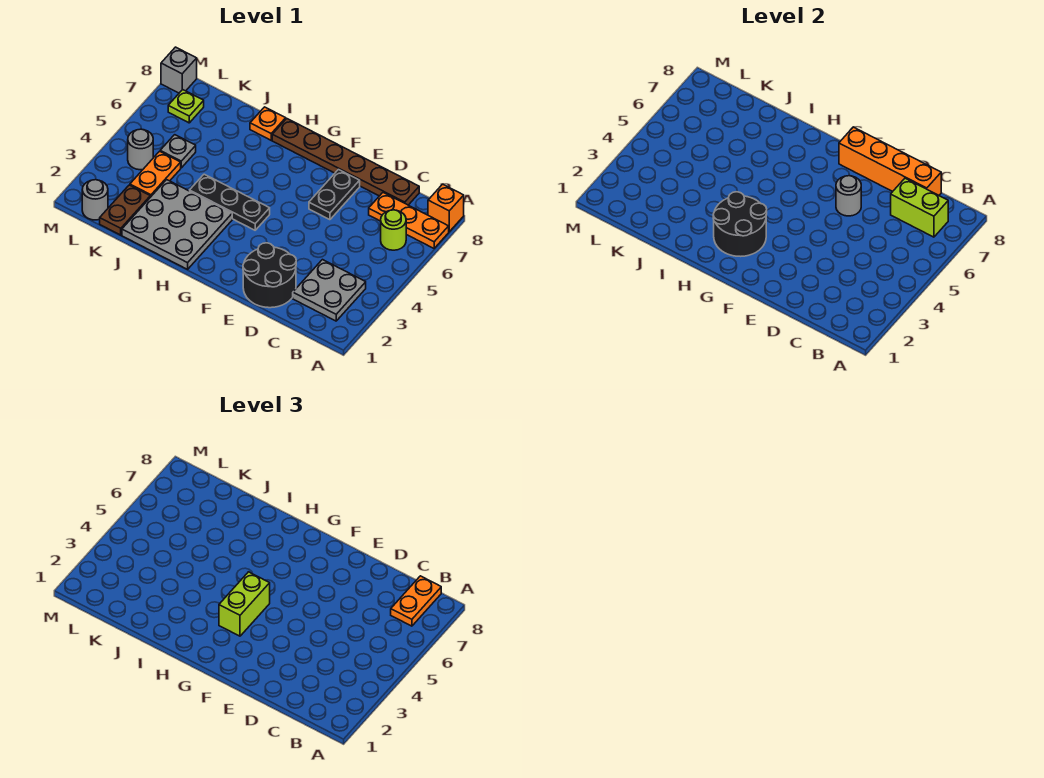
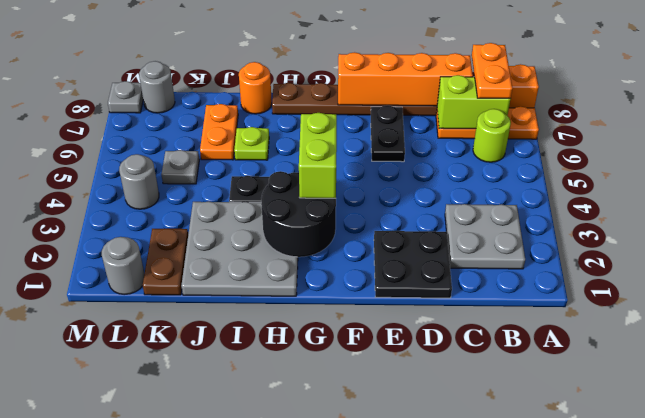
black 2x2 round brick [243,243,296,308] -> black 2x2 plate [374,231,452,298]
grey 1x1 round brick [836,175,861,216] -> grey 1x1 round brick moved to [139,61,175,113]
orange 1x1 plate [250,107,286,140] -> orange 1x1 round brick [239,62,272,114]
orange 1x2 plate [130,151,181,197] -> orange 1x2 plate moved to [200,104,238,160]
lime 1x1 plate [168,89,204,123] -> lime 1x1 plate moved to [234,127,269,160]
grey 1x1 brick [161,47,197,93] -> grey 1x1 plate [108,81,143,113]

